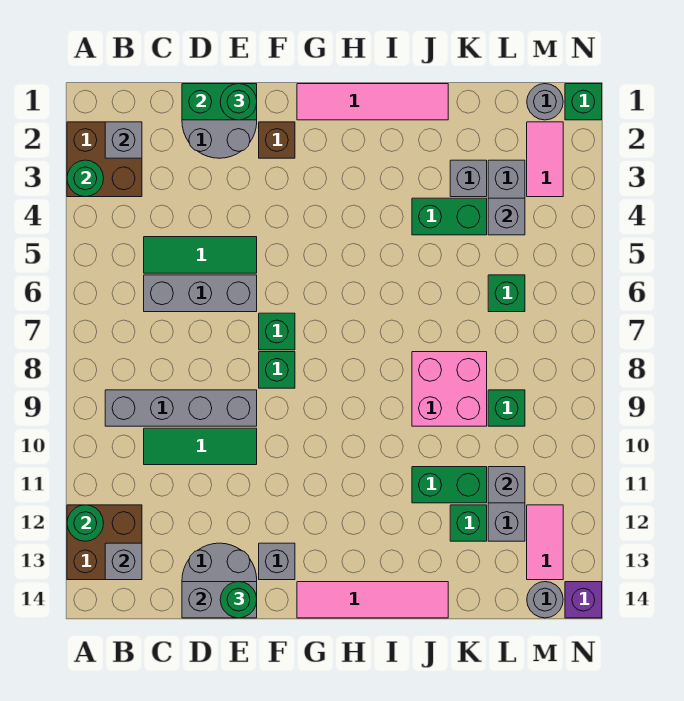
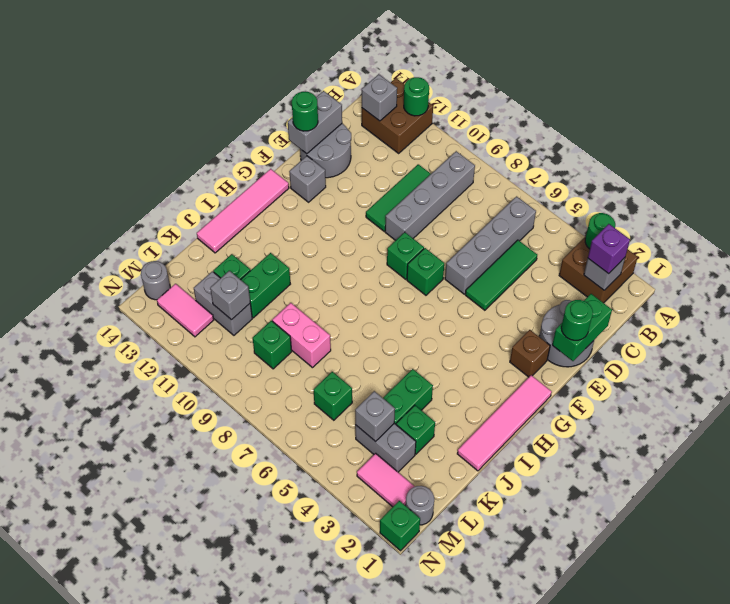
grey 1x3 brick [144,275,257,312] -> grey 1x4 brick [445,196,536,294]
pink 2x2 brick [412,352,487,426] -> pink 1x2 brick [272,303,331,368]
grey 1x1 brick [450,160,487,197] -> green 1x1 brick [396,405,435,454]
purple 1x1 brick [565,582,602,618] -> purple 1x1 brick moved to [588,224,630,274]

